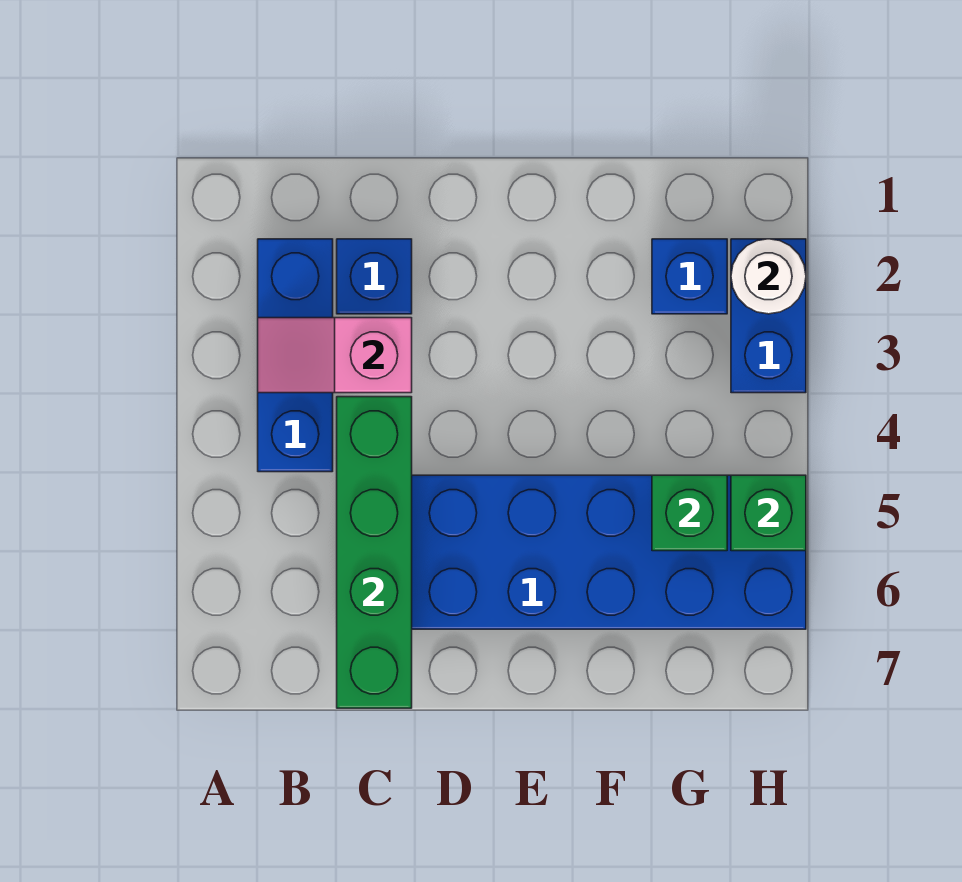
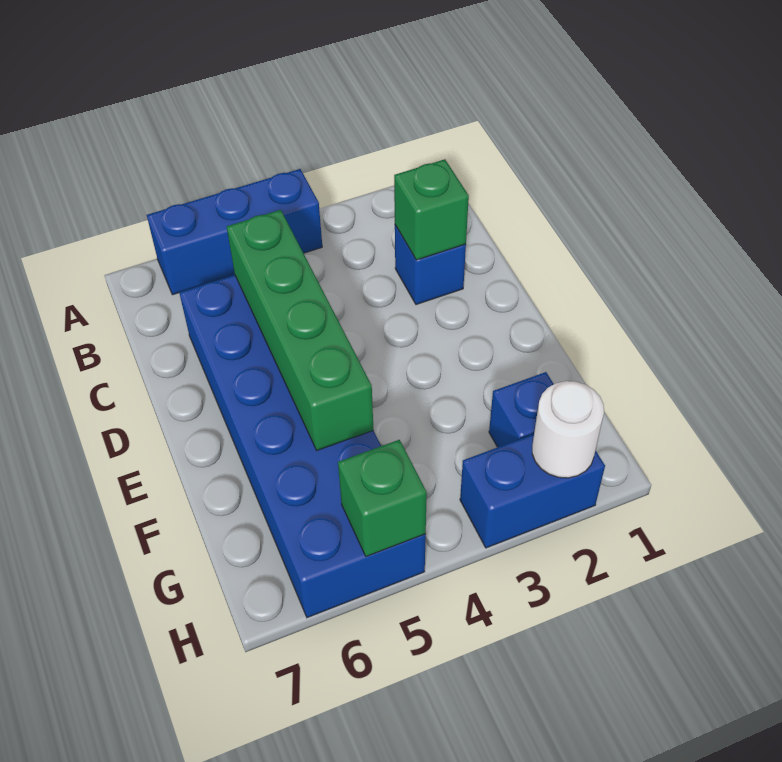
blue 1x3 brick [258,239,333,472] -> blue 1x3 brick moved to [147,169,322,295]
pink 1x2 slope [258,318,412,393] -> none
green 1x4 brick [337,397,412,708] -> green 1x4 brick turned to [227,210,373,450]
green 1x1 brick [652,475,727,551] -> green 1x1 brick moved to [394,159,469,260]

